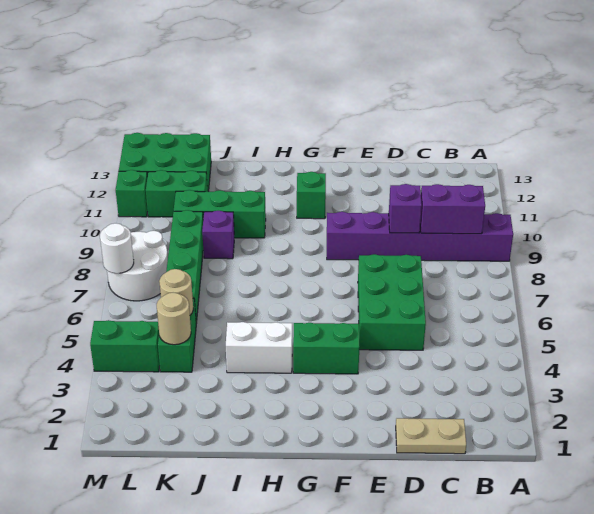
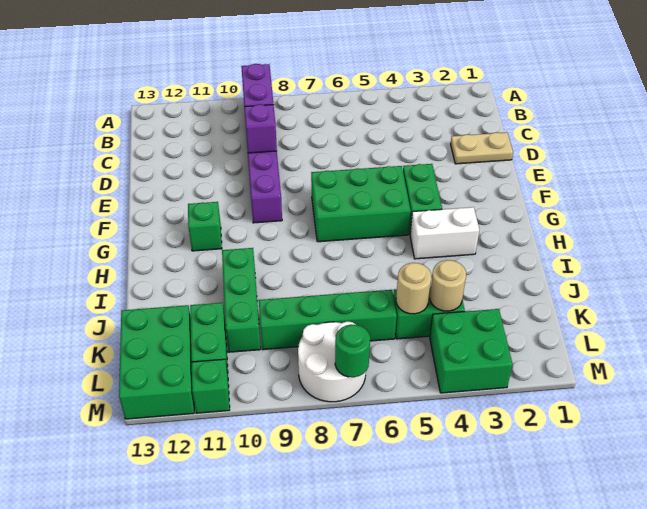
tan 1x2 plate [396,418,466,454] -> tan 1x2 plate turned to [451,132,513,164]
green 2x3 brick [358,254,426,350] -> green 2x3 brick moved to [311,166,411,242]
white 1x2 brick [226,322,292,373] -> white 1x2 brick turned to [410,207,479,259]
purple 1x1 brick [202,211,234,259] -> none
green 1x2 brick [90,320,160,372] -> green 2x2 brick [430,309,513,393]
white 1x1 round brick [100,223,134,273] -> green 1x1 round brick [335,324,370,377]

